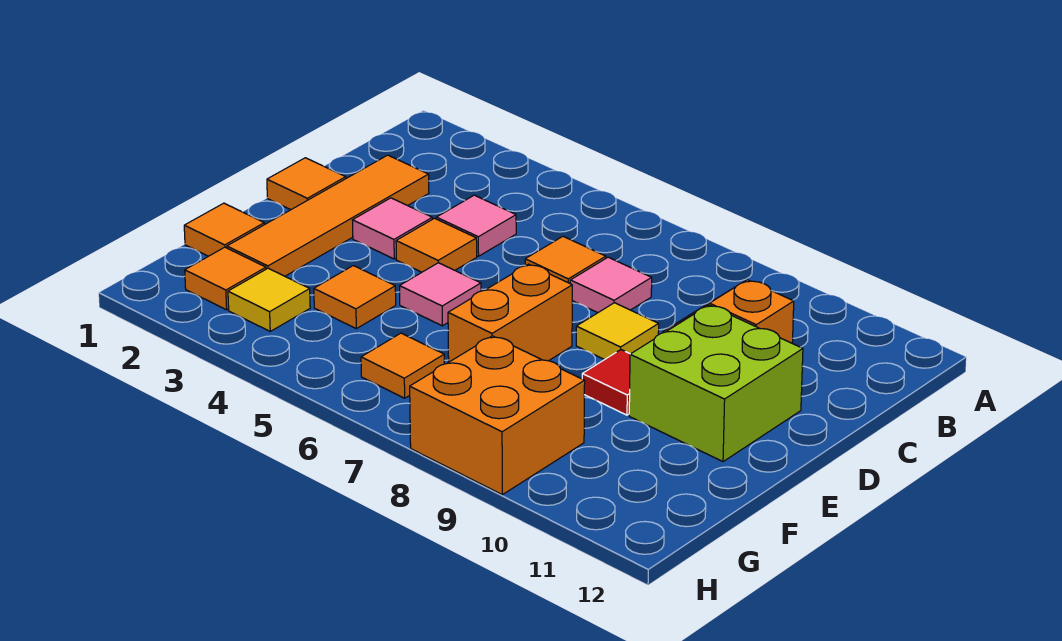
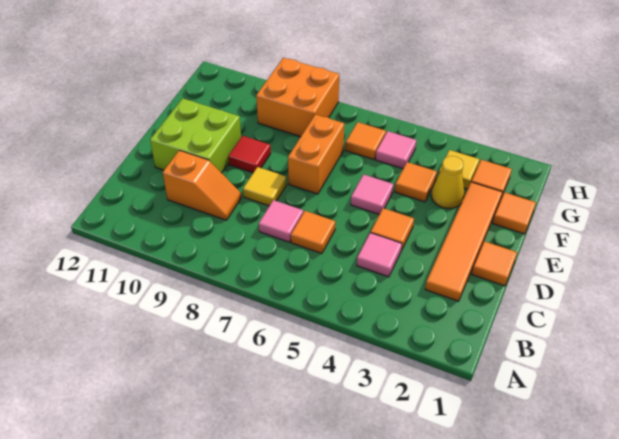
pink 1x1 tile [352,198,432,259] -> pink 1x1 tile moved to [376,131,416,169]
none -> yellow 1x1 cone [431,156,464,208]

